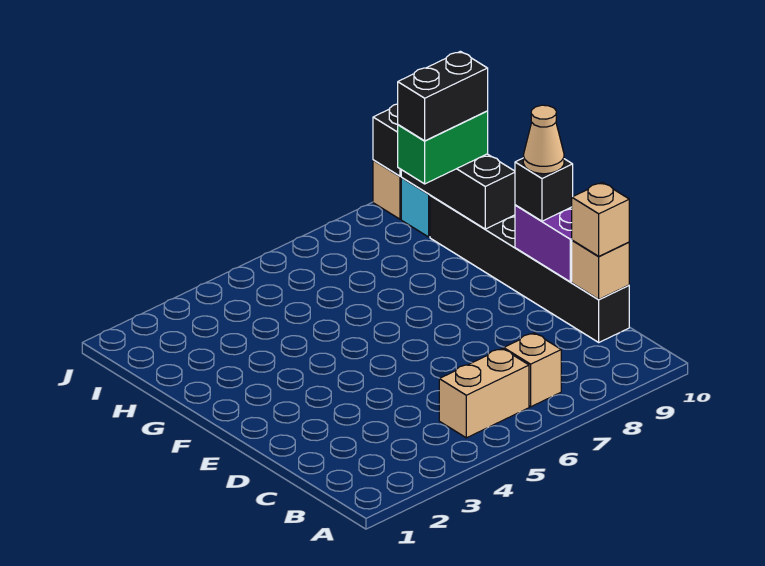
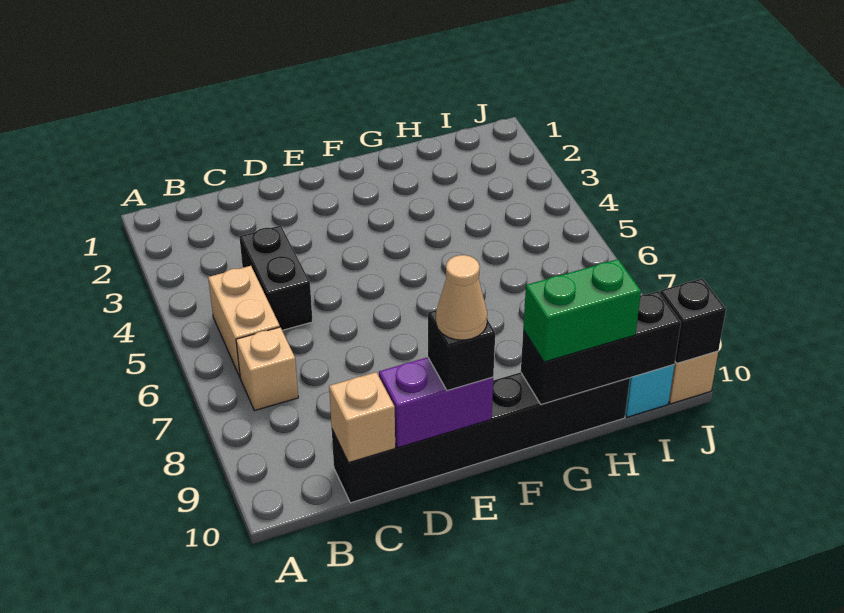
tan 1x1 brick [572,183,629,256] -> none
green 1x2 brick [398,111,488,184] -> green 1x2 brick turned to [523,259,641,362]
black 1x2 brick [398,51,488,141] -> black 1x2 brick moved to [239,225,313,330]

